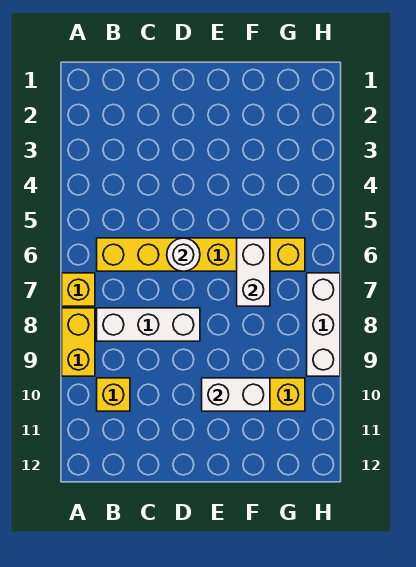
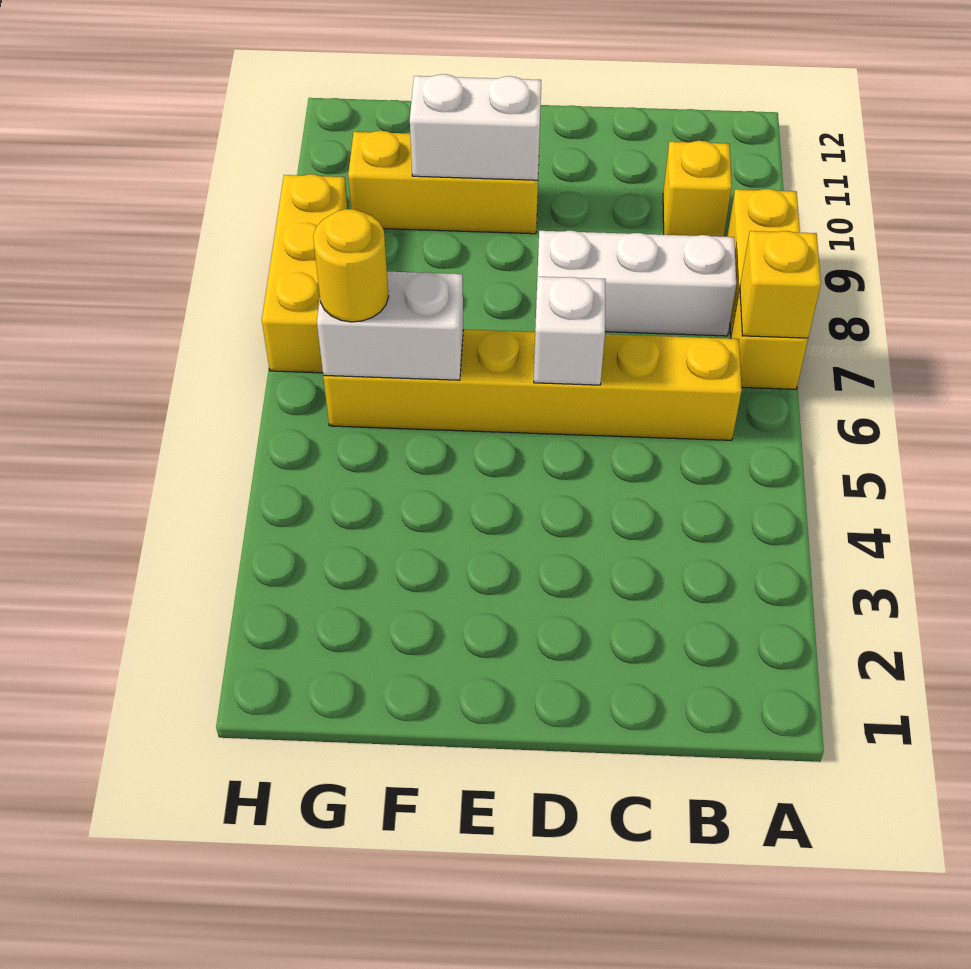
none -> yellow 1x1 brick [740,231,821,338]
white 1x1 round brick [167,238,200,271] -> white 1x1 brick [534,277,606,385]
white 1x2 brick [237,238,270,306] -> white 1x2 brick turned to [317,272,463,380]
none -> yellow 1x1 round brick [313,209,389,322]
white 1x3 brick [307,273,340,376] -> yellow 1x3 brick [262,174,348,373]

